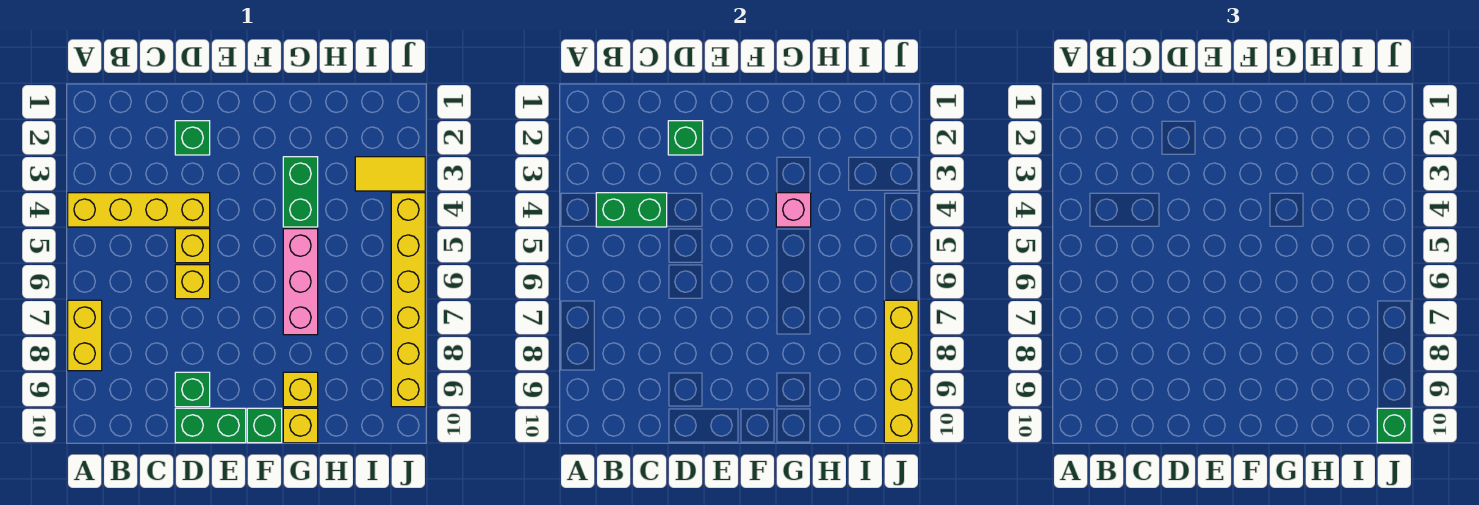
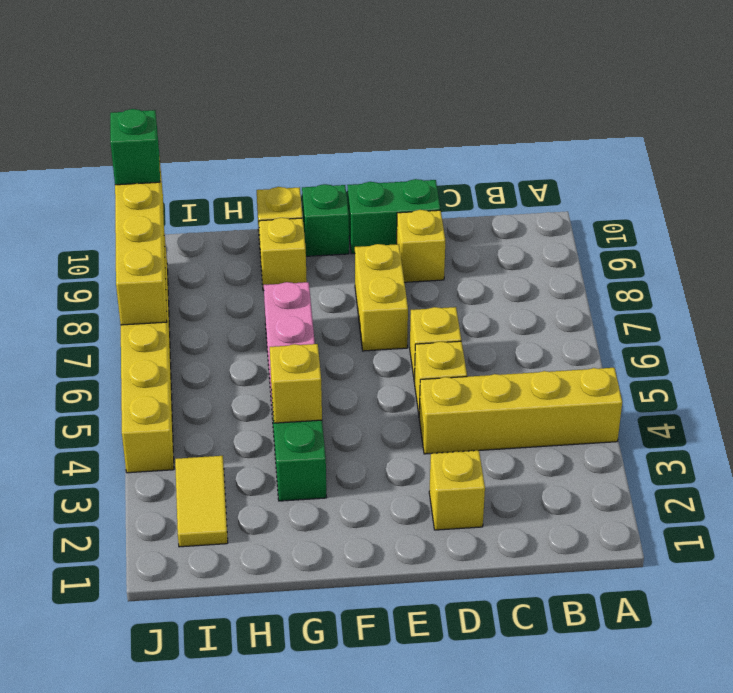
yellow 1x2 brick [68,300,102,371] -> yellow 1x2 brick moved to [355,244,408,351]
green 1x2 brick [596,193,667,227] -> none
green 1x1 brick [175,121,210,155] -> yellow 1x1 brick [429,451,485,530]
green 1x1 brick [668,121,703,155] -> none
green 1x1 brick [175,372,210,407] -> yellow 1x1 brick [397,210,445,282]
pink 1x1 brick [776,193,811,227] -> yellow 1x1 brick [270,344,322,423]
yellow 1x2 tile [355,157,425,191] -> yellow 1x2 tile turned to [175,456,228,547]

